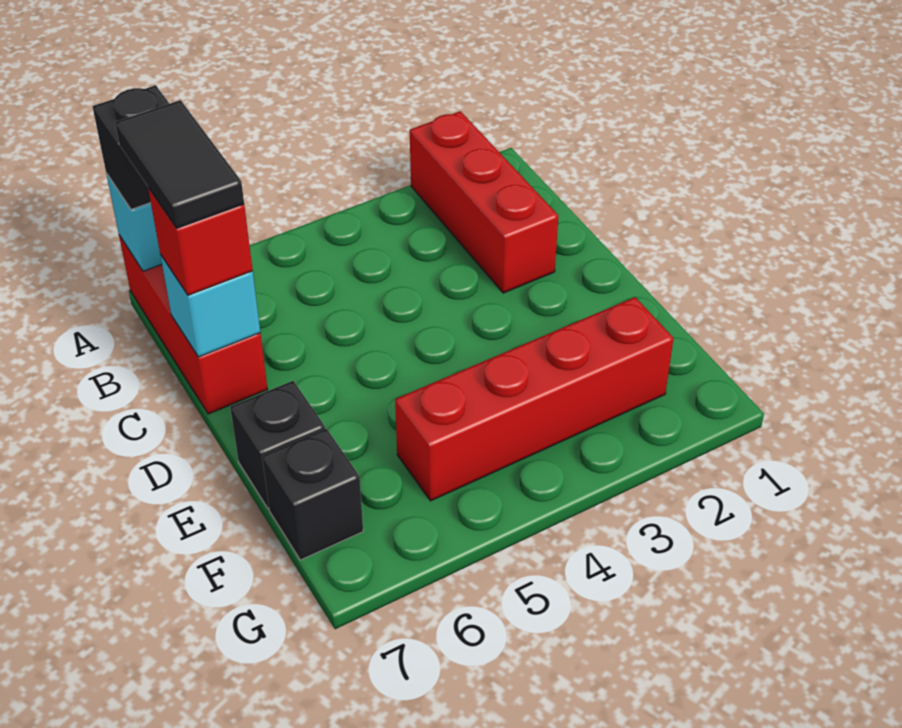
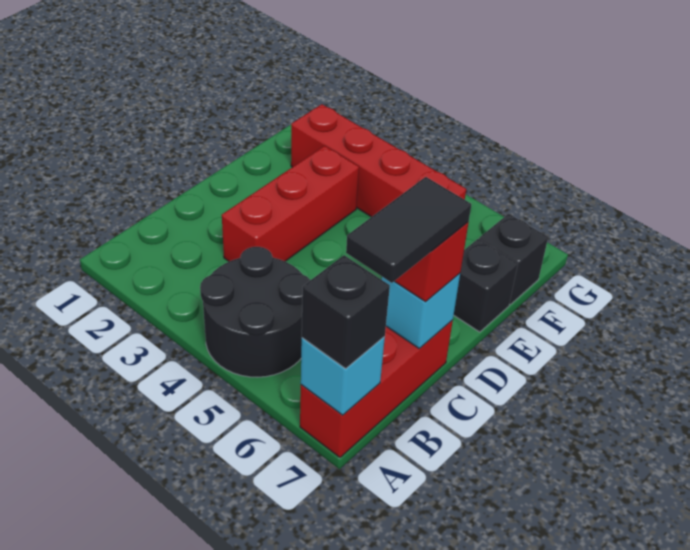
red 1x3 brick [410,111,558,293] -> red 1x3 brick moved to [222,146,359,261]
none -> black 2x2 round brick [200,247,310,377]

